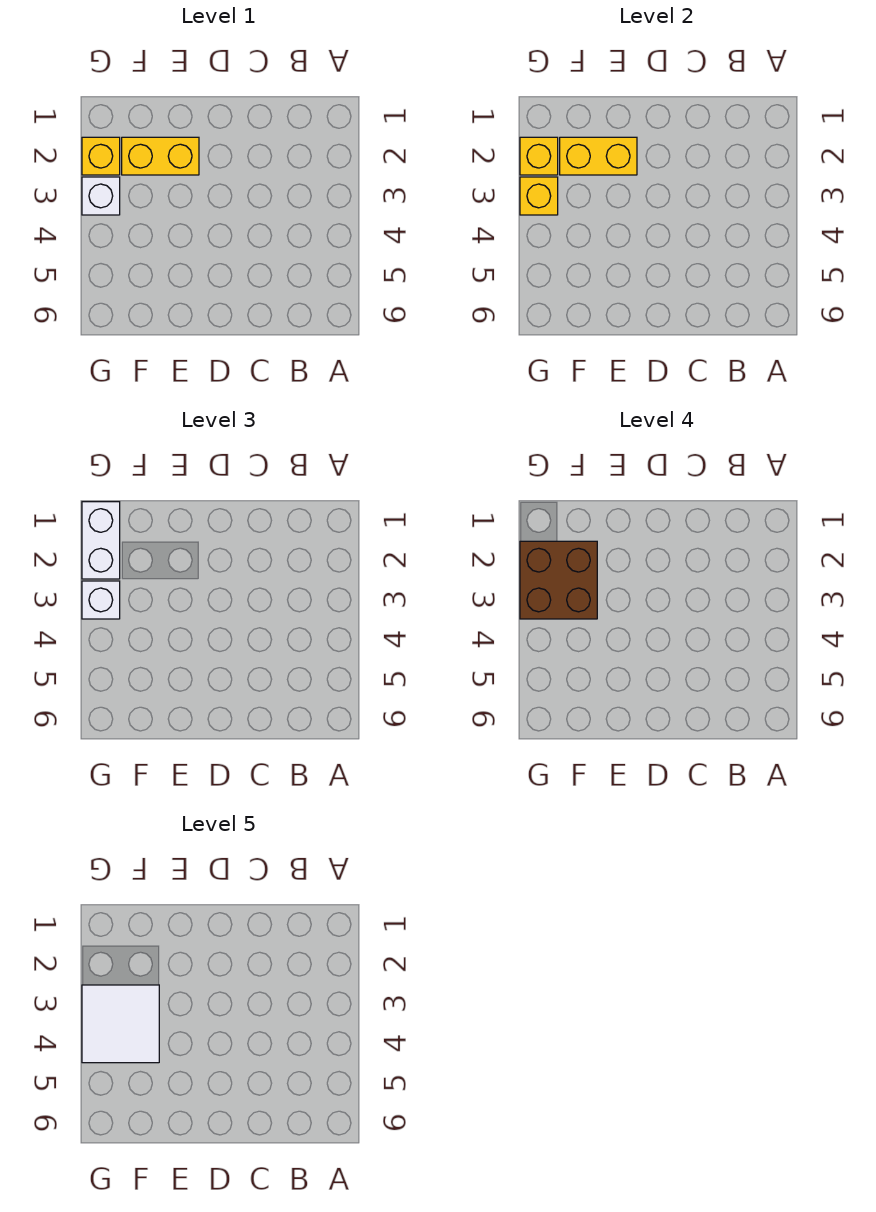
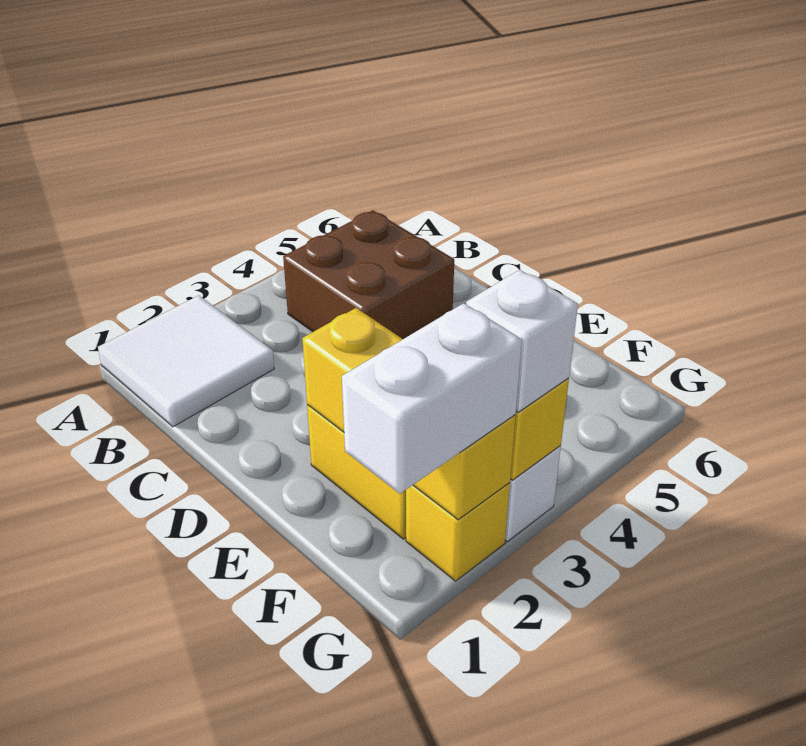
brown 2x2 brick [520,541,597,619] -> brown 2x2 brick moved to [283,210,454,339]
white 2x2 tile [82,985,159,1063] -> white 2x2 tile moved to [98,295,274,427]

